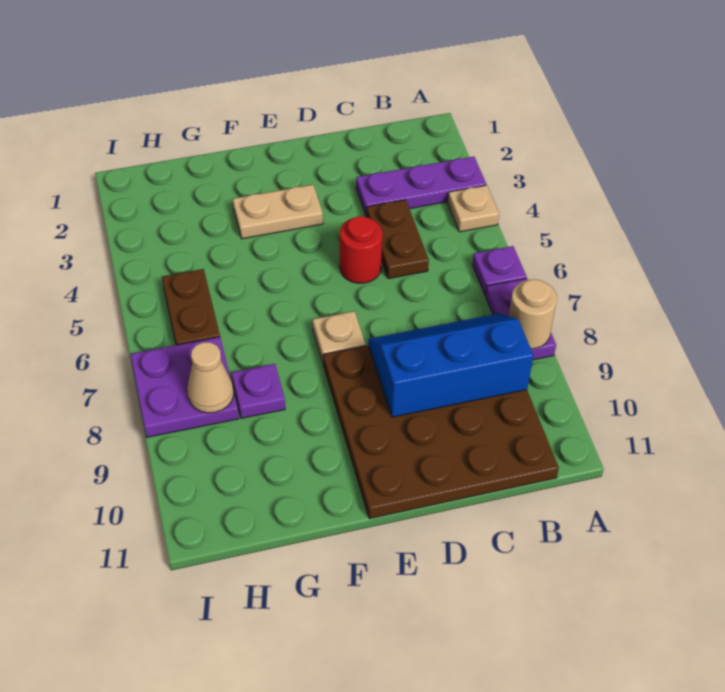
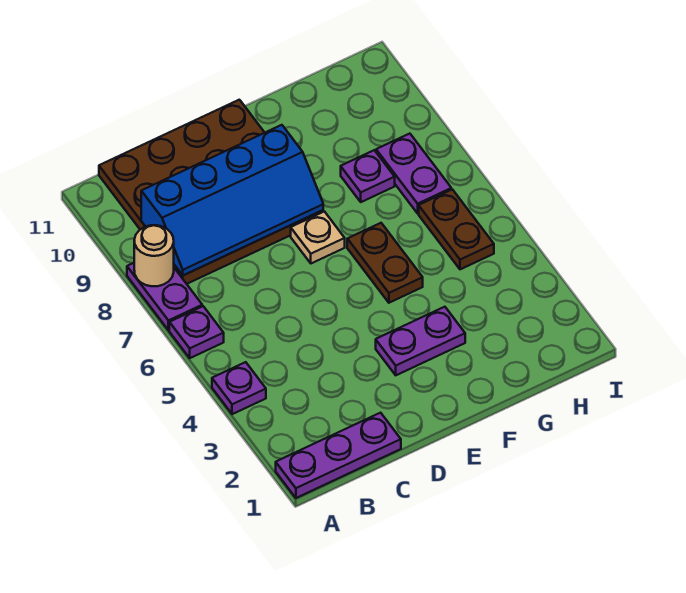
purple 1x3 plate [356,157,486,216] -> purple 1x3 plate moved to [276,413,401,498]
tan 1x1 plate [448,185,499,232] -> purple 1x1 plate [212,362,266,414]
blue 2x3 slope [368,313,533,417] -> blue 2x4 slope [141,125,323,275]
brown 1x2 plate [367,200,429,279] -> brown 1x2 plate moved to [347,223,423,303]
red 1x1 round brick [340,216,382,283] -> none
tan 1x2 plate [233,185,323,239] -> purple 1x2 plate [376,307,465,375]
purple 2x2 plate [131,337,239,437] -> purple 1x2 plate [376,134,451,213]
tan 1x1 cone [187,342,234,413] -> none

